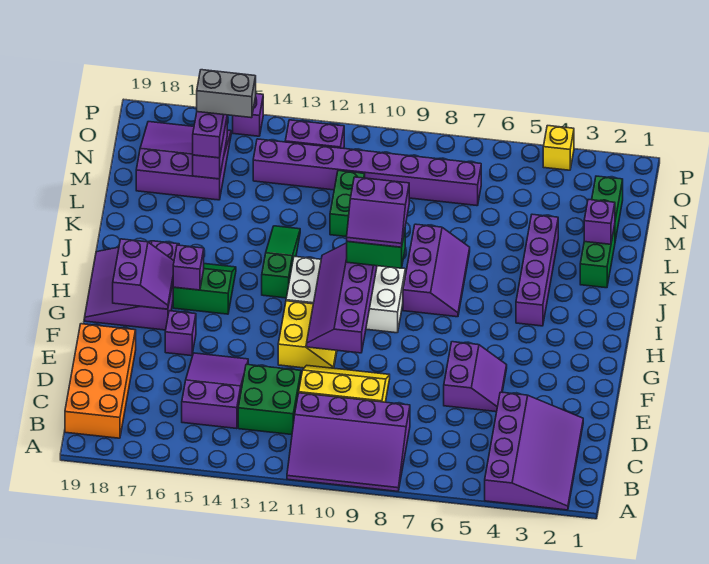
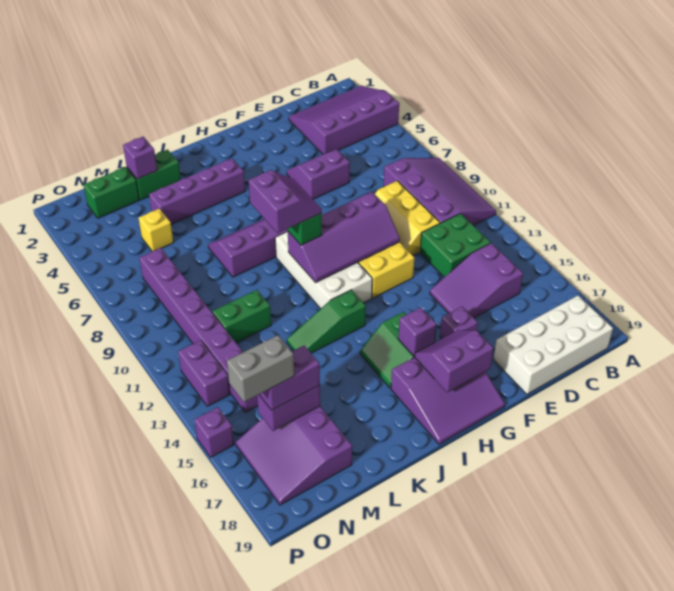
orange 2x4 brick [65,324,136,438] -> white 2x4 brick [493,296,613,394]
grey 1x2 brick [197,70,256,118] -> grey 1x2 brick turned to [227,335,294,402]
yellow 1x1 brick [543,126,574,170] -> yellow 1x1 brick moved to [139,209,173,251]

